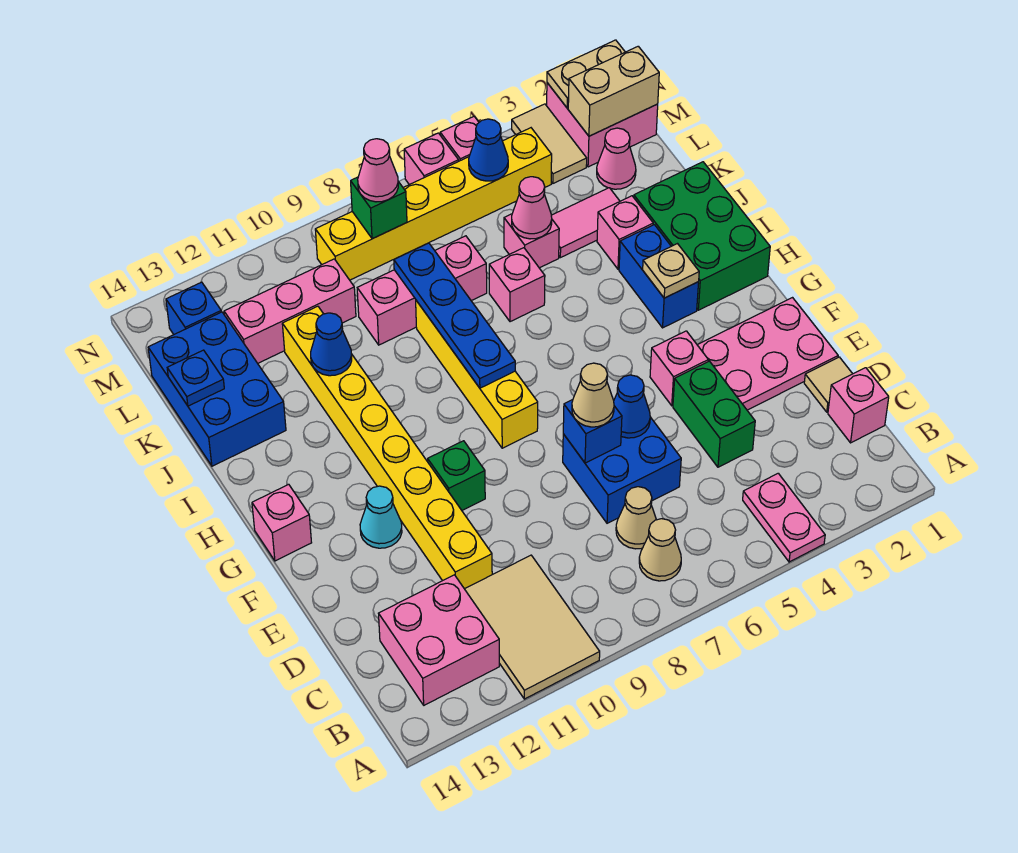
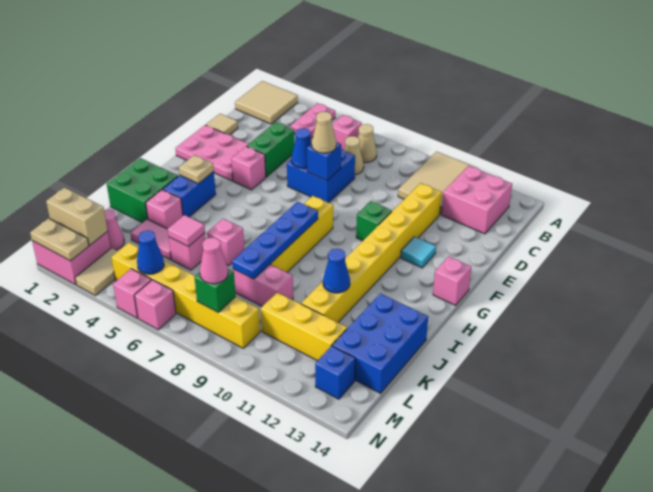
none -> tan 2x2 tile [235,81,298,124]
pink 1x1 brick [828,368,889,443] -> pink 1x1 brick moved to [332,115,362,150]
cyan 1x1 cone [360,486,402,548] -> cyan 1x1 tile [401,237,436,268]
green 2x3 brick [634,162,770,310] -> green 2x2 brick [107,158,178,223]
pink 1x1 cone [512,177,552,239] -> pink 1x1 tile [168,215,205,247]
pink 1x3 brick [357,236,487,345] -> pink 1x2 brick [233,264,293,306]
blue 1x1 plate [167,350,224,406] -> none
pink 1x3 brick [224,259,356,363] -> yellow 1x3 brick [261,292,347,361]

